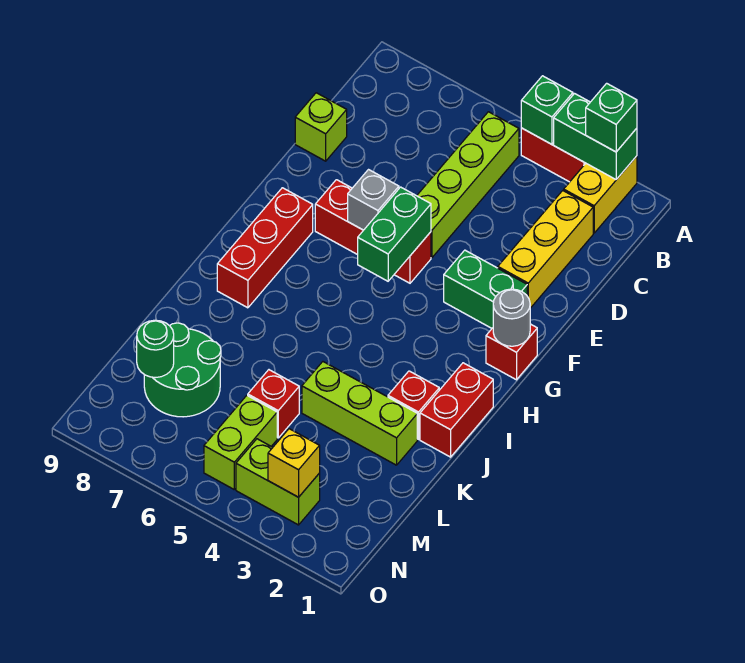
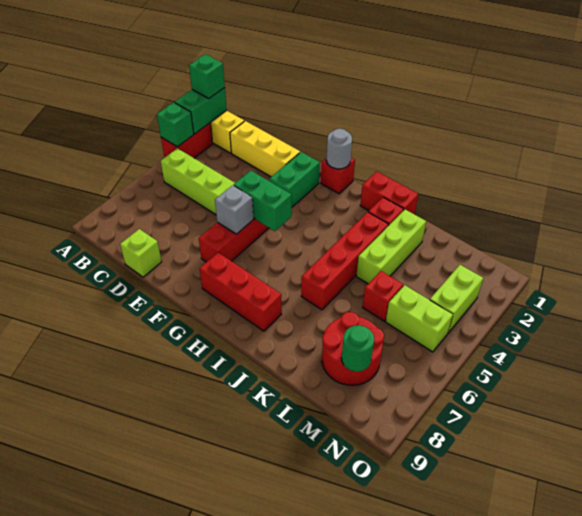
none -> red 1x4 brick [301,212,389,310]
green 2x2 round brick [144,323,221,417] -> red 2x2 round brick [322,312,384,385]
yellow 1x1 brick [268,429,320,497] -> none

